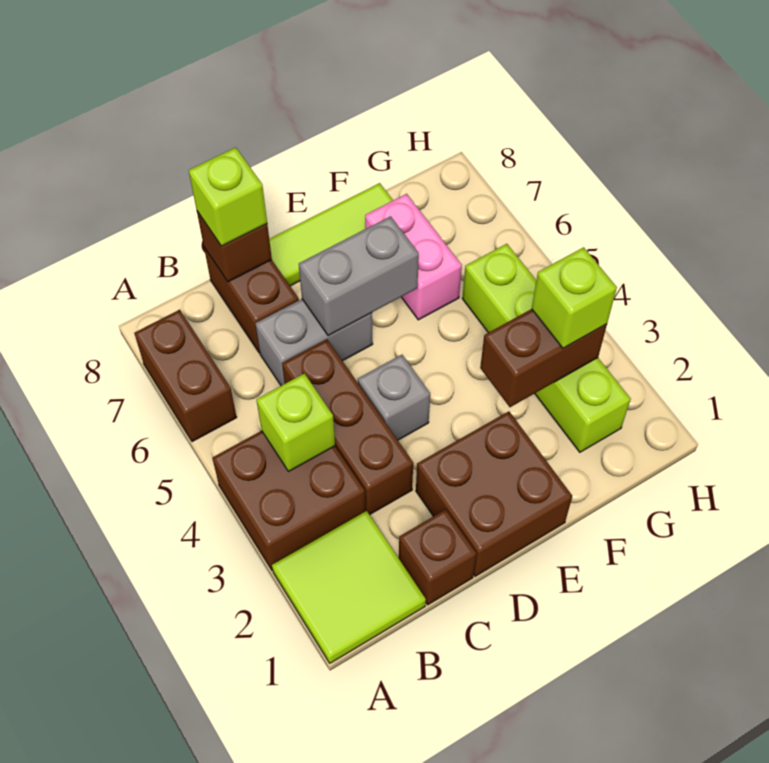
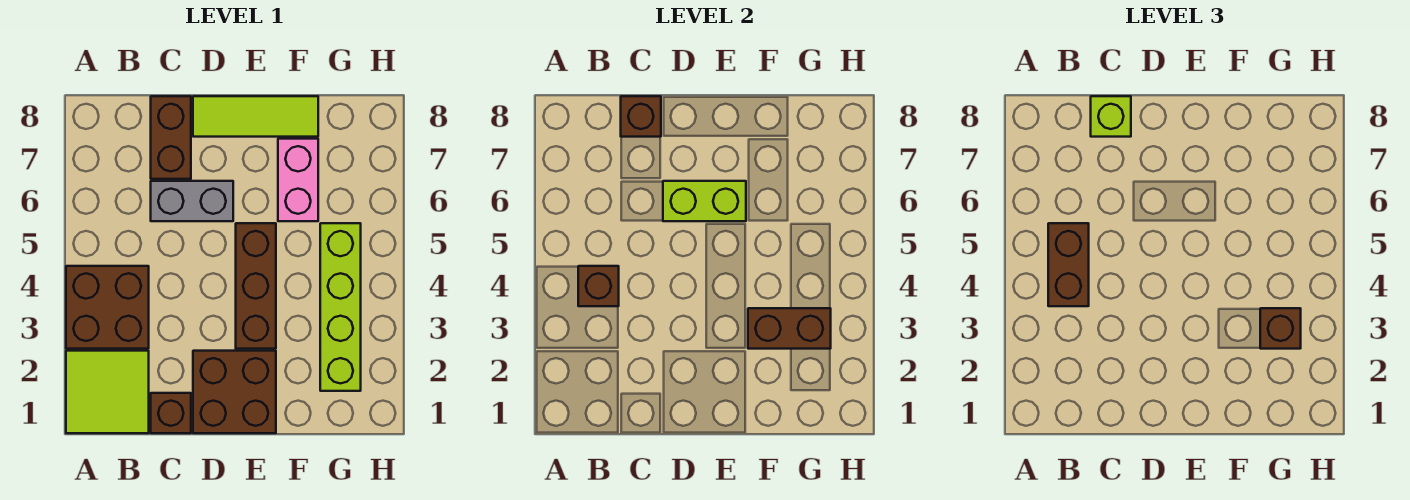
brown 1x2 brick [134,310,237,442] -> brown 1x2 brick moved to [1048,223,1089,306]
lime 1x1 brick [256,373,335,472] -> brown 1x1 brick [578,266,619,306]
brown 1x3 brick [282,340,413,515] -> brown 1x3 brick moved to [236,223,276,349]
grey 1x1 brick [358,355,430,440] -> none
grey 1x2 brick [299,216,419,336] -> lime 1x2 brick [663,181,746,221]
lime 1x1 brick [532,247,617,348] -> brown 1x1 brick [1260,308,1301,349]

